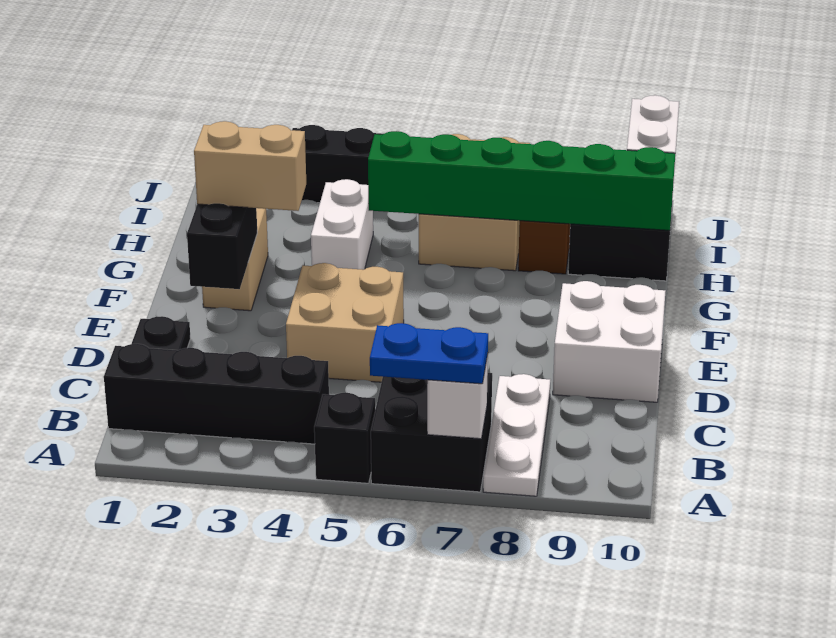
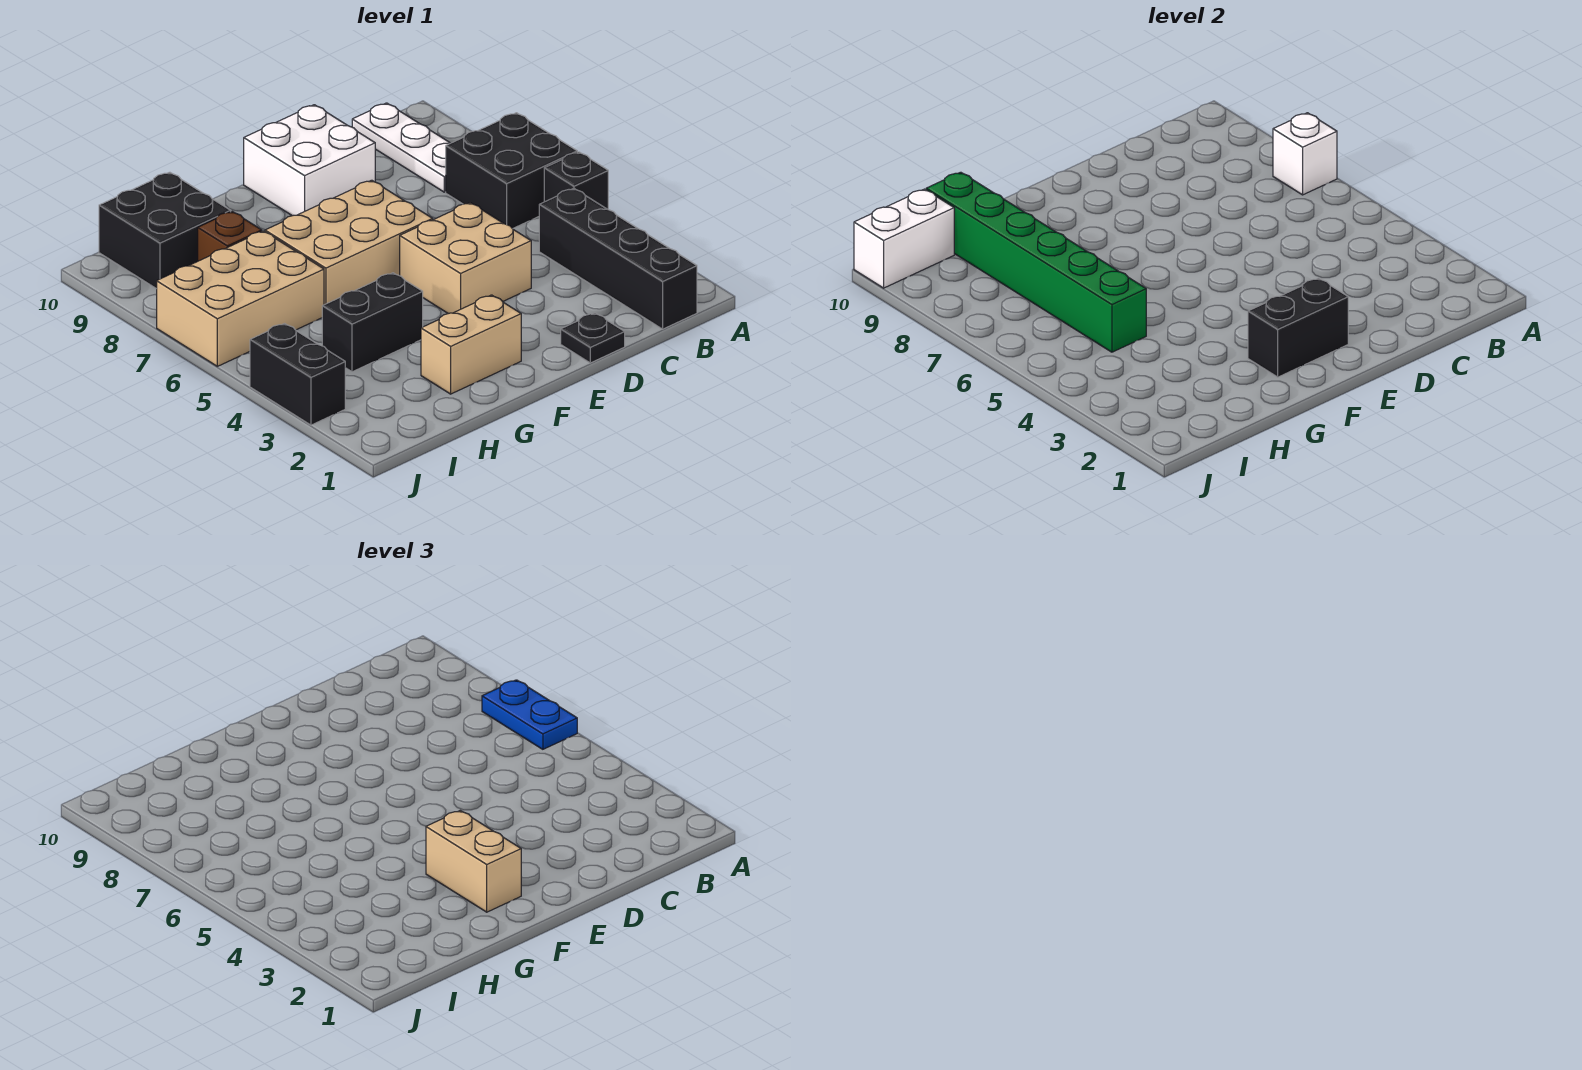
white 1x3 plate [483,374,550,496] -> white 1x3 plate turned to [352,103,450,192]
none -> tan 2x3 brick [265,180,433,305]
white 1x2 brick [311,179,373,270] -> black 1x2 brick [322,273,423,372]

